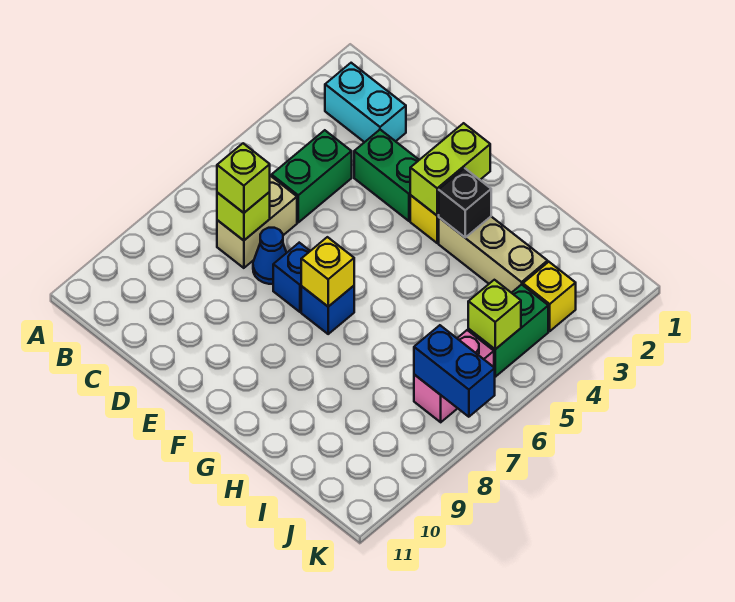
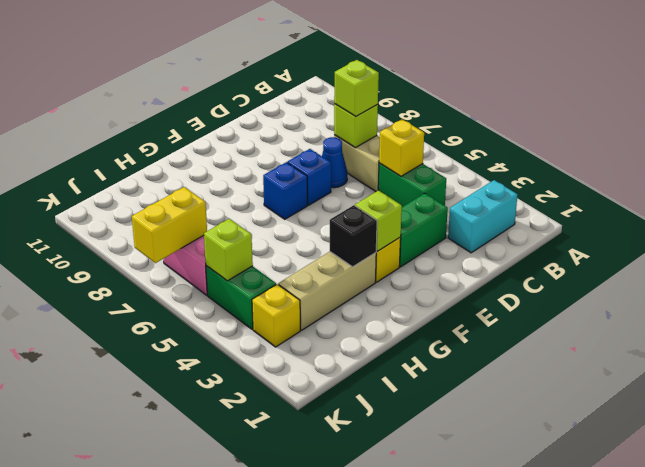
lime 1x2 brick [410,123,490,216] -> lime 1x1 brick [355,190,402,251]
yellow 1x1 brick [301,237,354,307] -> yellow 1x1 brick moved to [379,119,424,176]
blue 1x2 brick [414,325,495,417] -> yellow 1x2 brick [132,187,207,263]

